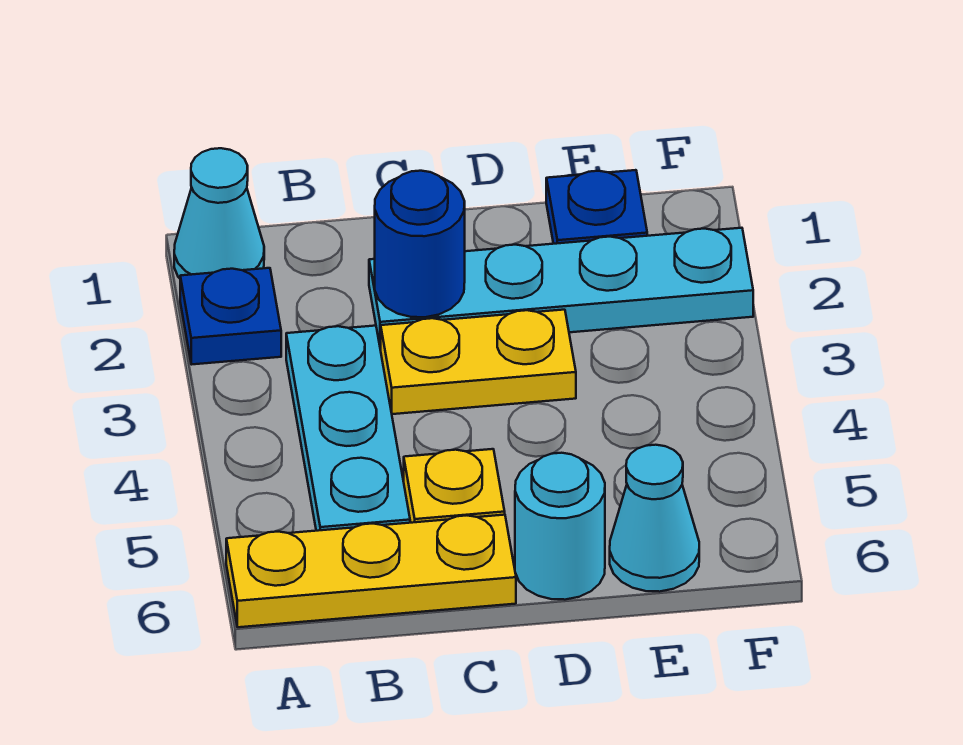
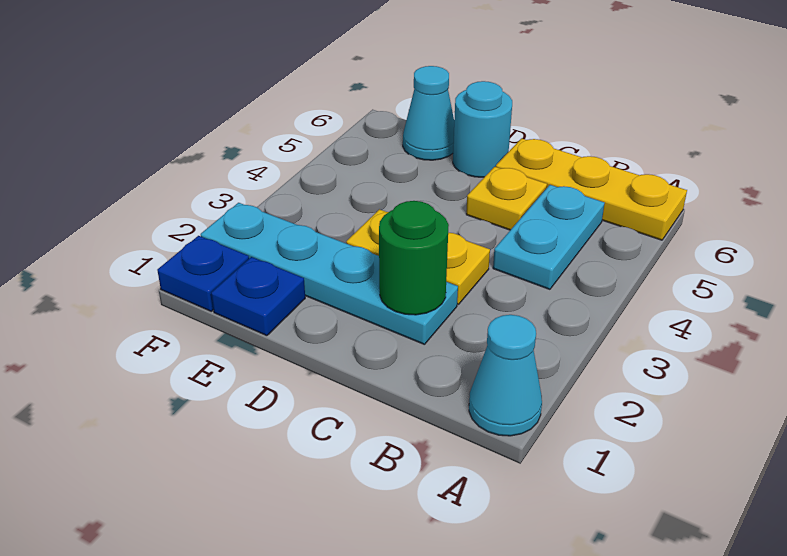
blue 1x1 plate [180,268,281,364] -> blue 1x1 plate moved to [157,236,249,311]
cyan 1x3 plate [286,326,410,531] -> cyan 1x2 plate [493,185,605,289]
blue 1x1 round brick [375,171,465,317] -> green 1x1 round brick [379,201,449,315]

